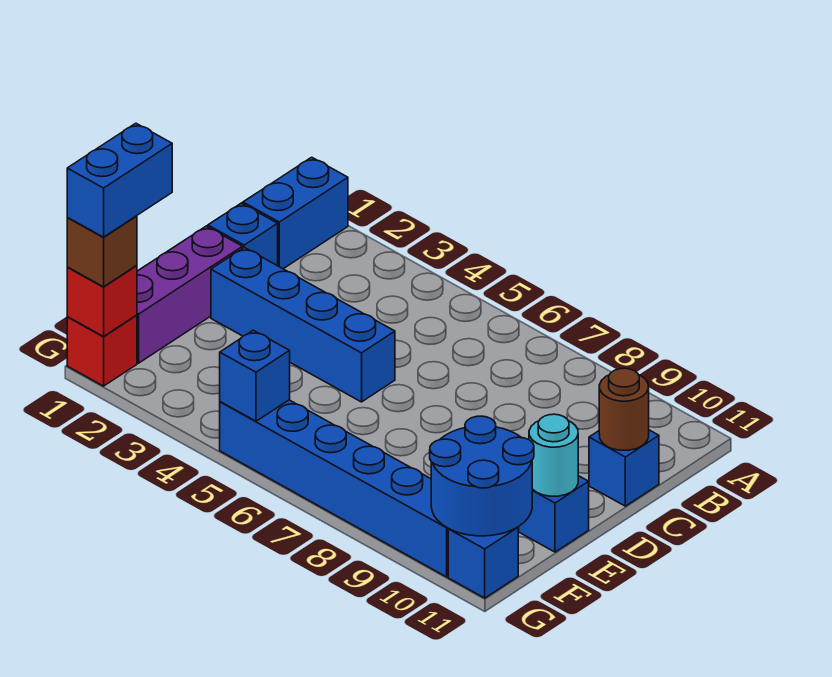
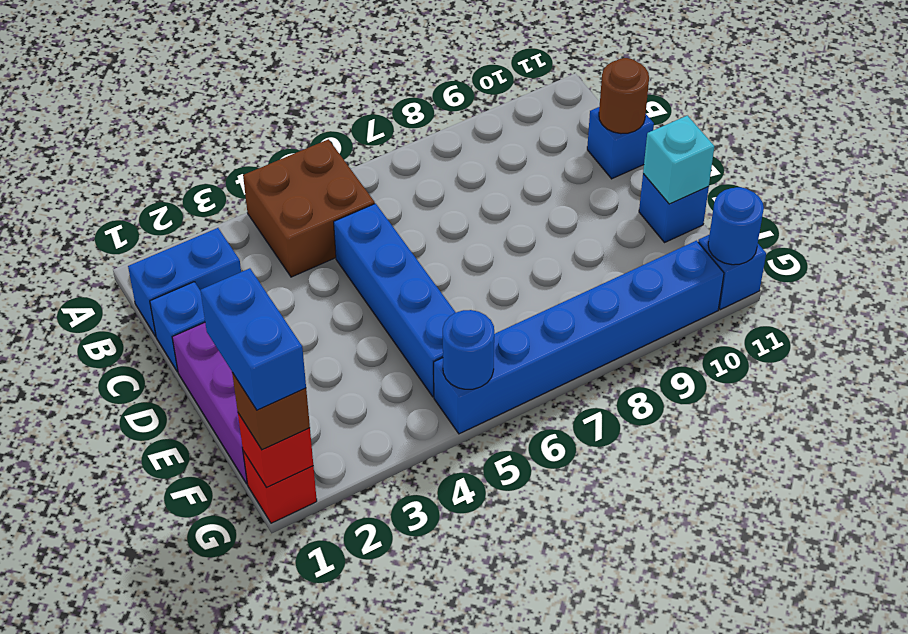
blue 1x2 brick [243,157,348,269] -> blue 1x2 brick turned to [128,228,241,336]
none -> brown 2x2 brick [243,139,375,277]
blue 1x4 brick [211,247,395,402] -> blue 1x4 brick turned to [334,204,456,397]
cyan 1x1 round brick [529,414,578,496] -> cyan 1x1 brick [643,115,714,204]
blue 2x2 round brick [430,416,534,536] -> blue 1x1 round brick [708,187,764,265]
blue 1x1 brick [220,330,290,421] -> blue 1x1 round brick [443,310,494,389]

